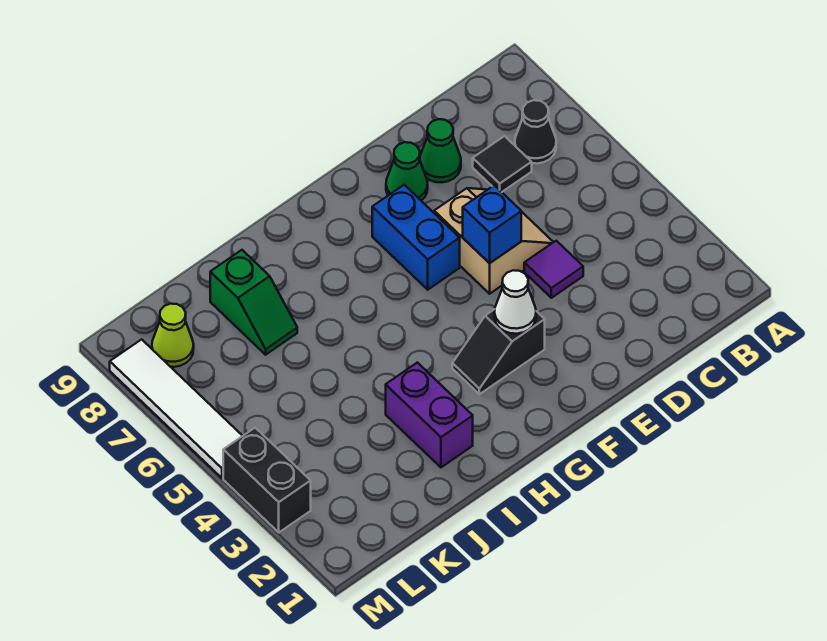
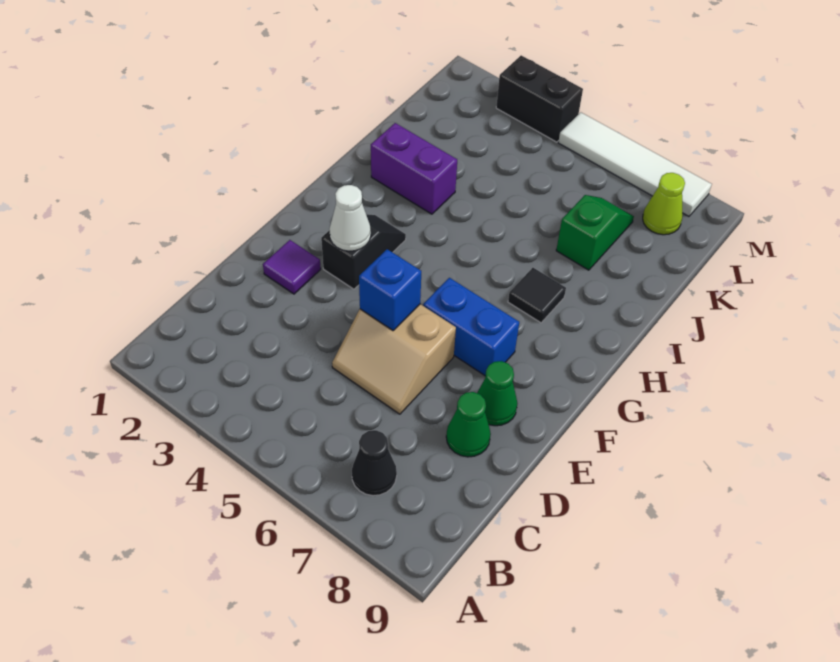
black 1x1 tile [473,136,532,192] -> black 1x1 tile moved to [508,268,566,323]
purple 1x1 tile [524,241,583,298] -> purple 1x1 tile moved to [263,240,321,294]
green 1x2 slope [210,250,297,355] -> green 1x2 slope turned to [556,195,634,270]

